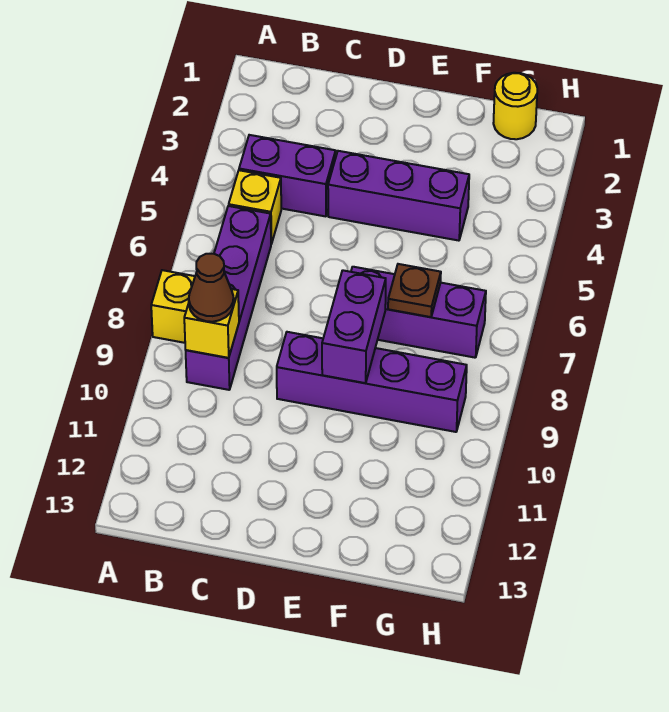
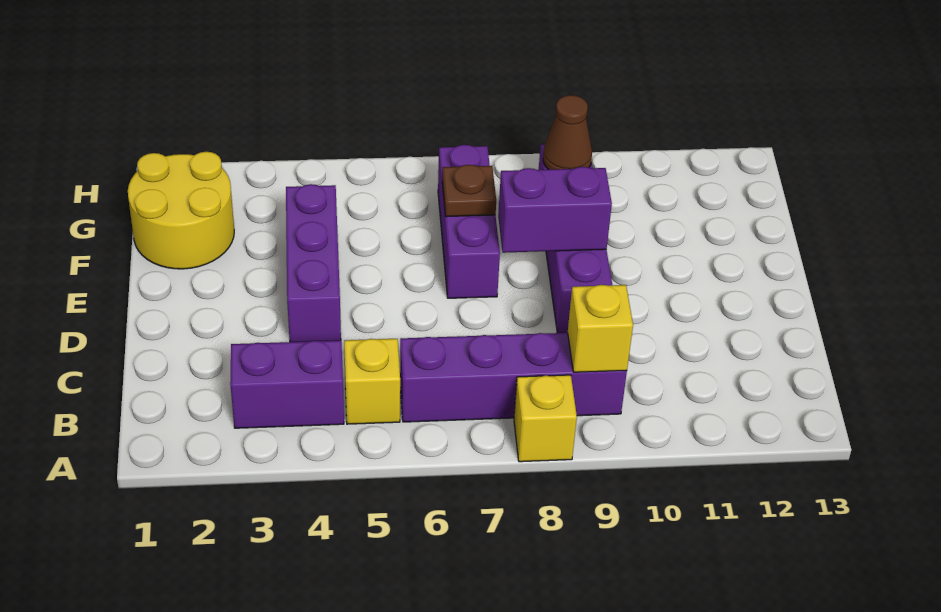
purple 1x2 brick [239,135,336,216] -> purple 1x2 brick turned to [230,340,344,428]
brown 1x1 cone [189,254,234,322] -> brown 1x1 cone moved to [543,95,592,170]
yellow 1x1 round brick [493,73,537,139] -> yellow 2x2 round brick [128,152,234,269]

